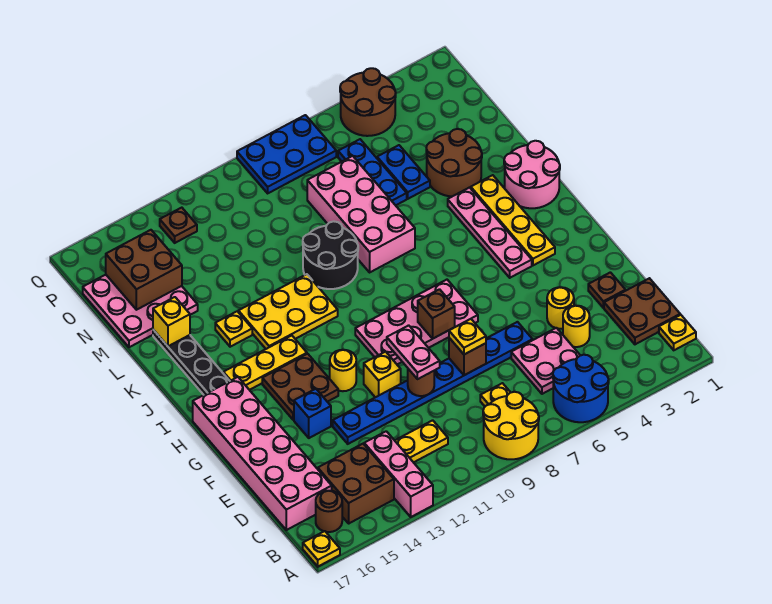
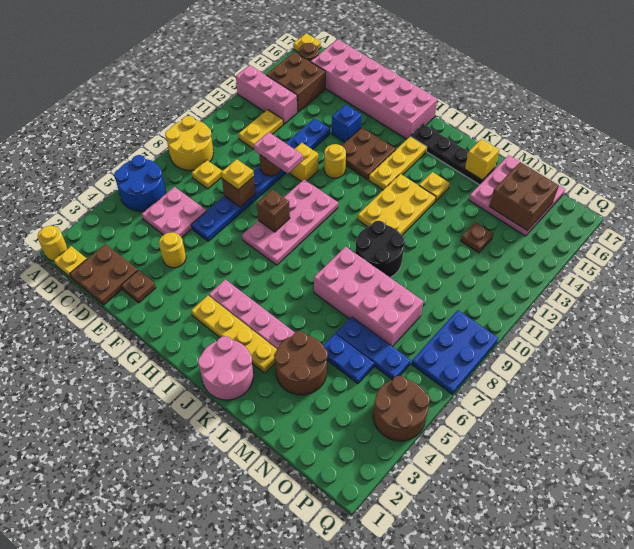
yellow 1x1 round brick [563,306,590,347] -> yellow 1x1 round brick moved to [38,226,68,261]
brown 1x1 plate [160,208,197,243] -> brown 1x1 plate moved to [461,222,493,253]

